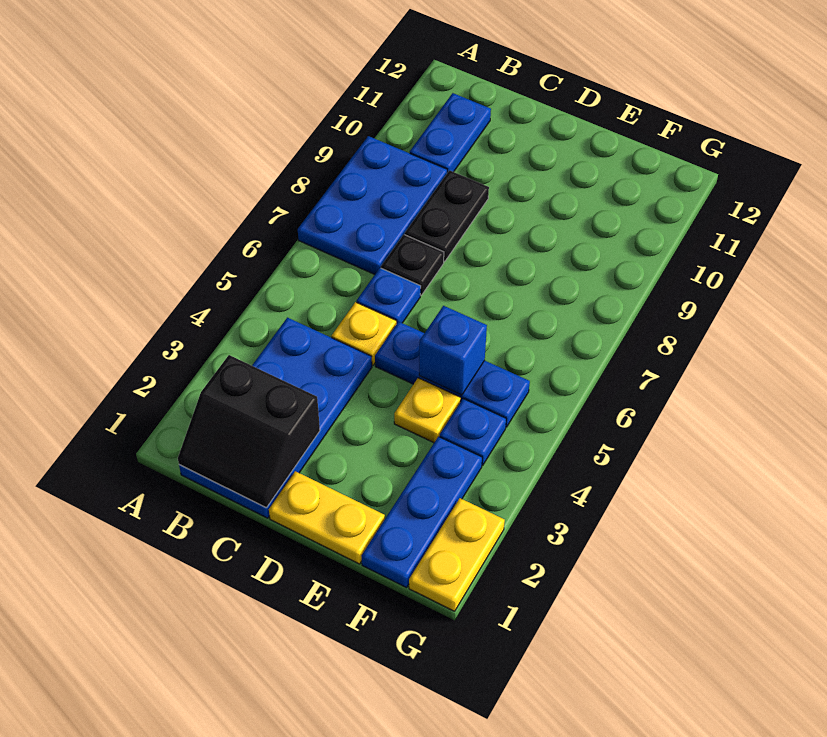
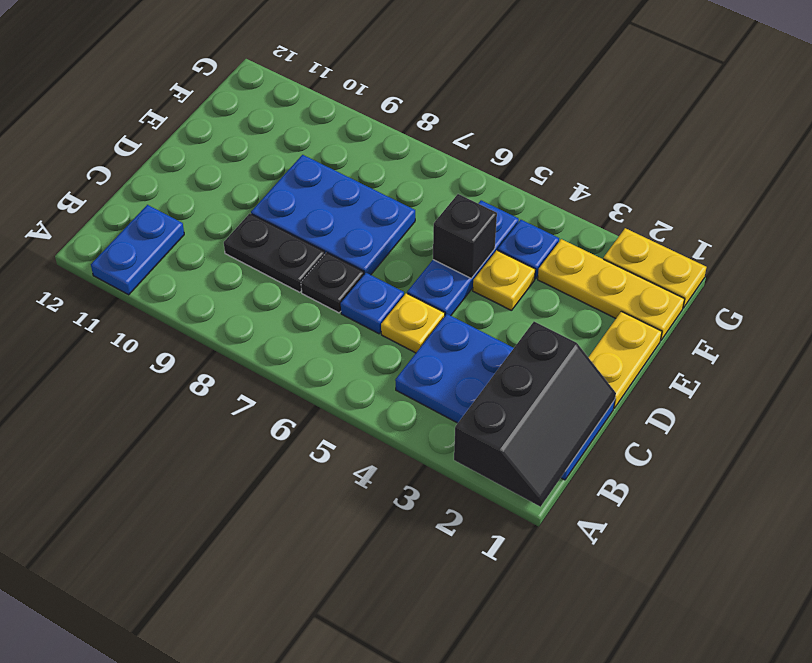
blue 2x3 plate [298,136,447,274] -> blue 2x3 plate moved to [251,155,415,275]
black 2x2 slope [178,355,320,508] -> black 2x3 slope [454,322,616,507]
blue 1x2 plate [410,93,491,173] -> blue 1x2 plate turned to [91,205,184,295]
blue 1x1 brick [419,306,487,395] -> black 1x1 brick [433,194,497,278]
blue 1x3 plate [362,437,482,588] -> yellow 1x3 plate [538,239,685,341]

